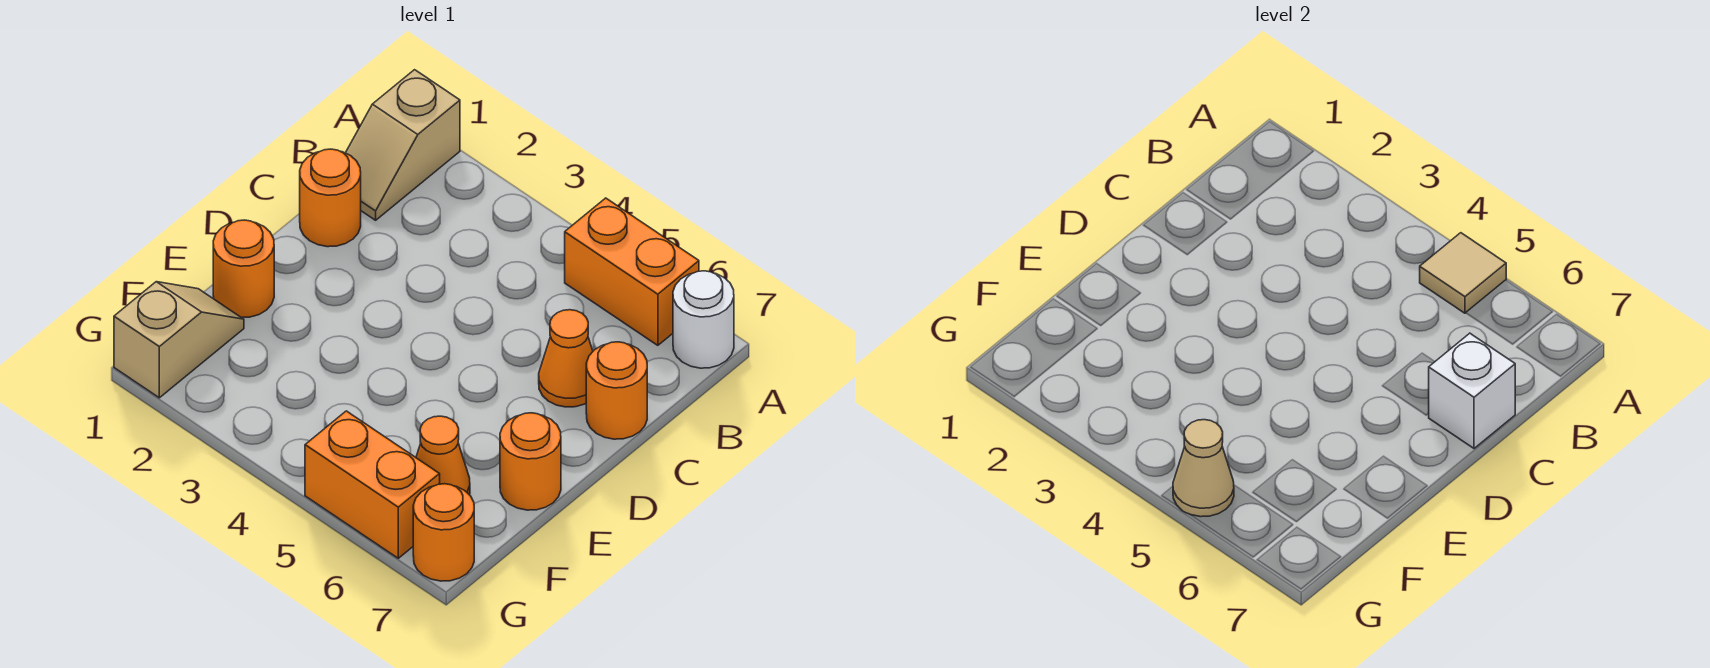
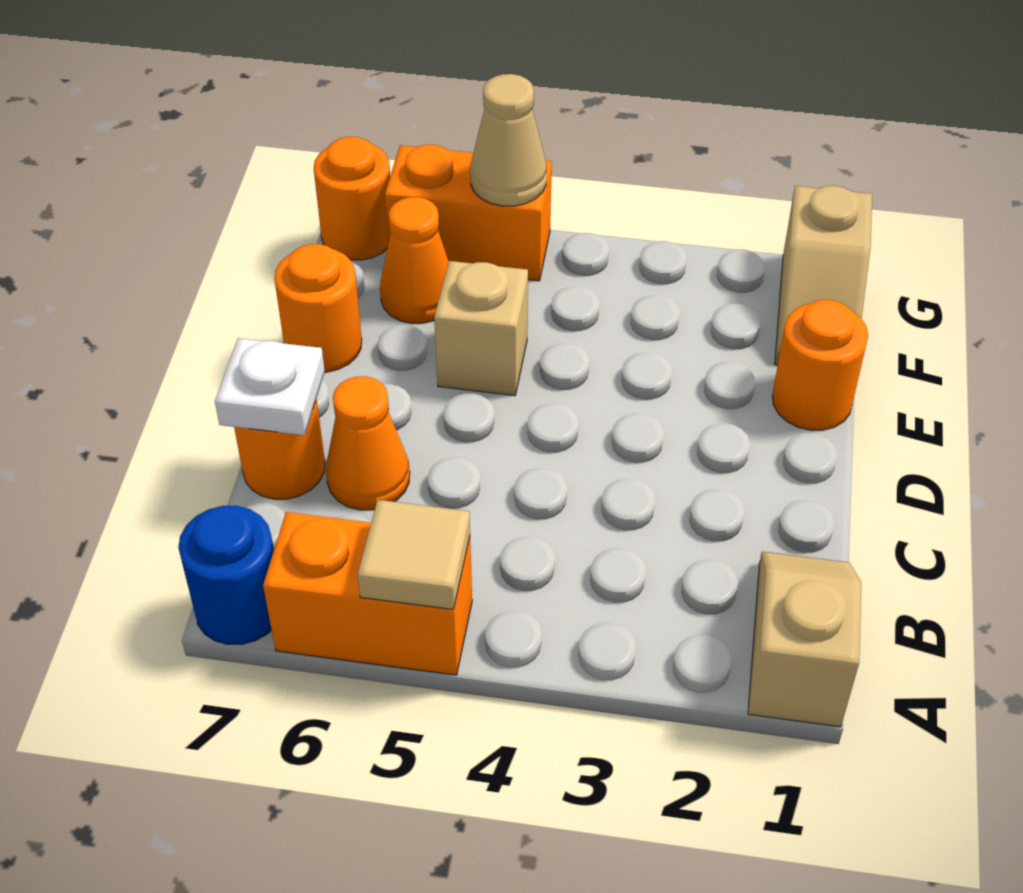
white 1x1 round brick [673,271,734,368] -> blue 1x1 round brick [178,506,274,644]
orange 1x1 round brick [300,149,361,247] -> none
white 1x1 brick [1428,333,1515,448] -> white 1x1 plate [215,338,325,435]
none -> tan 1x1 brick [434,261,528,396]

